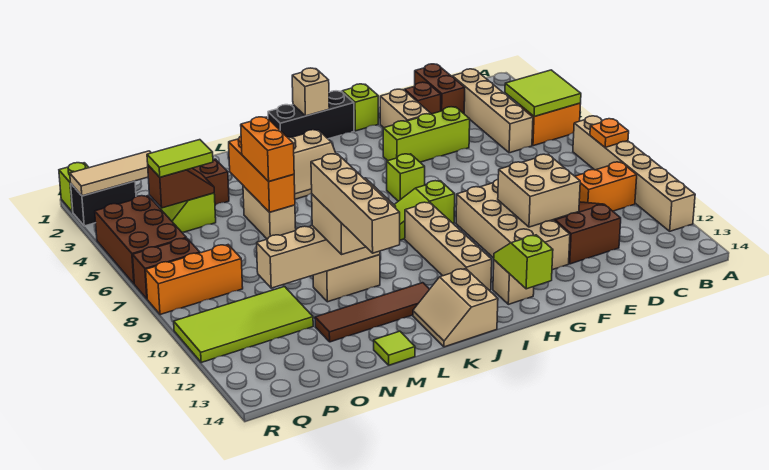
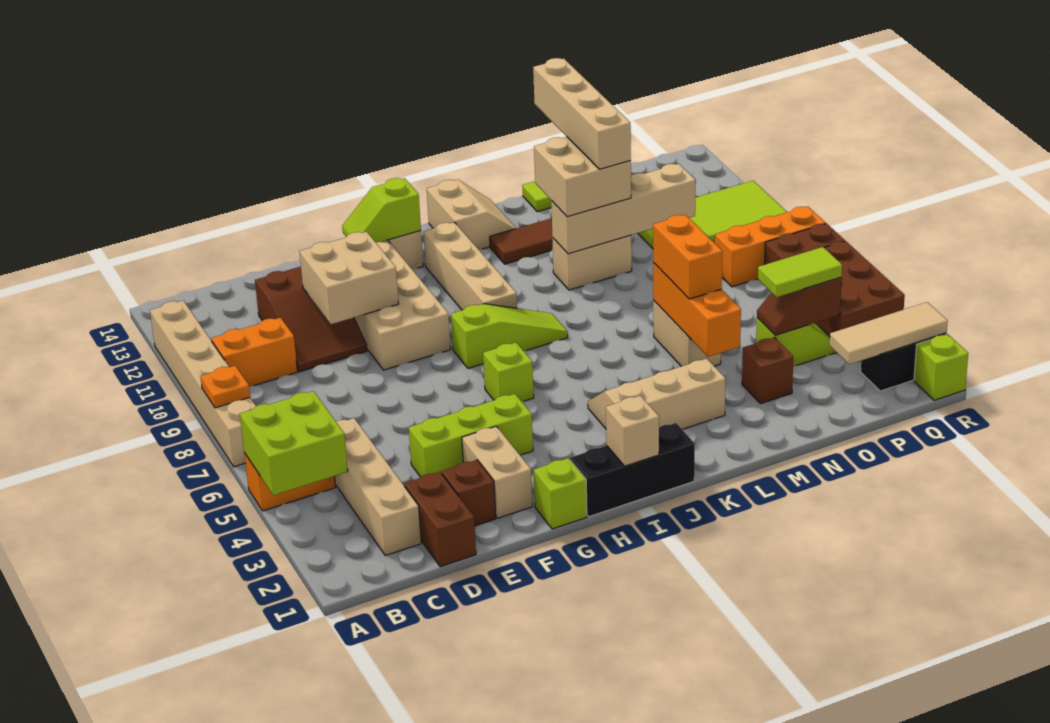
lime 2x2 tile [505,70,581,117] -> lime 2x2 brick [240,391,348,495]
lime 1x2 slope [494,235,553,289] -> lime 1x2 slope turned to [342,178,421,242]

